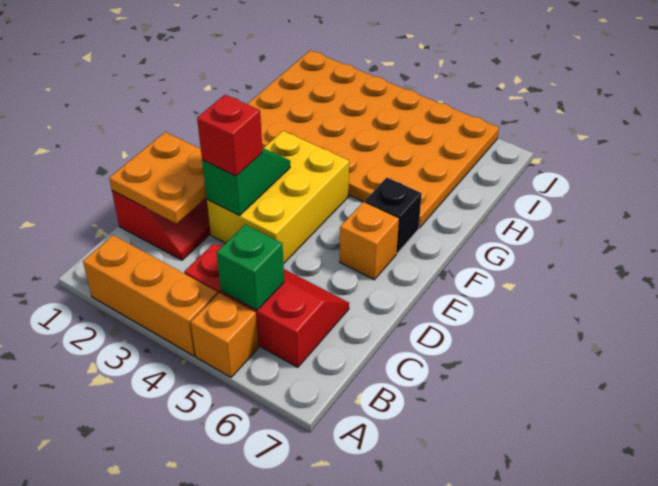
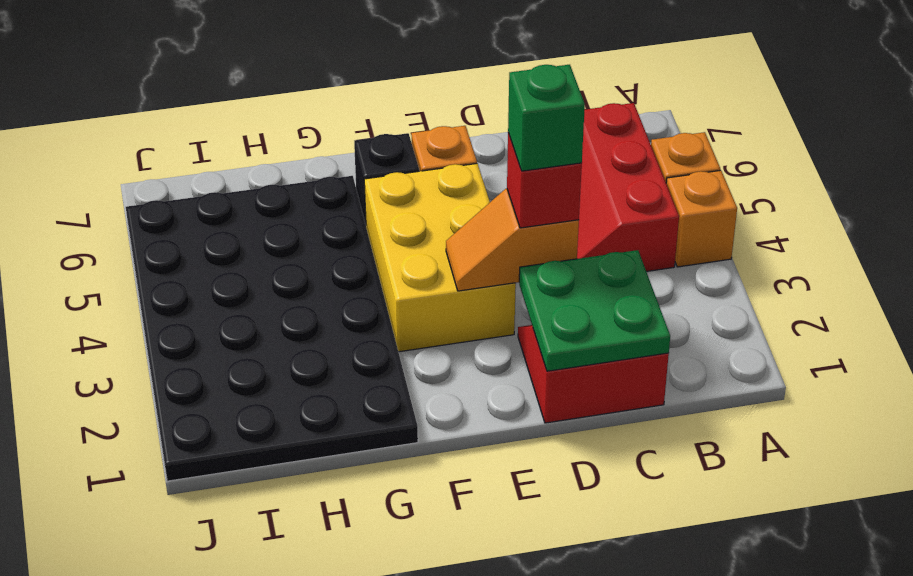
orange 1x3 brick [83,235,218,356] -> orange 1x1 brick [666,170,737,267]
green 1x1 brick [216,224,284,310] -> green 1x1 brick moved to [508,65,585,171]
orange 2x2 plate [109,132,206,224] -> green 2x2 plate [519,250,670,371]
yellow 2x3 brick [207,131,349,264] -> yellow 2x3 brick turned to [364,164,516,352]
green 1x2 slope [202,148,290,216] -> orange 1x2 slope [446,189,579,291]
orange 4x6 plate [247,50,499,228] -> black 4x6 plate [126,176,418,481]

